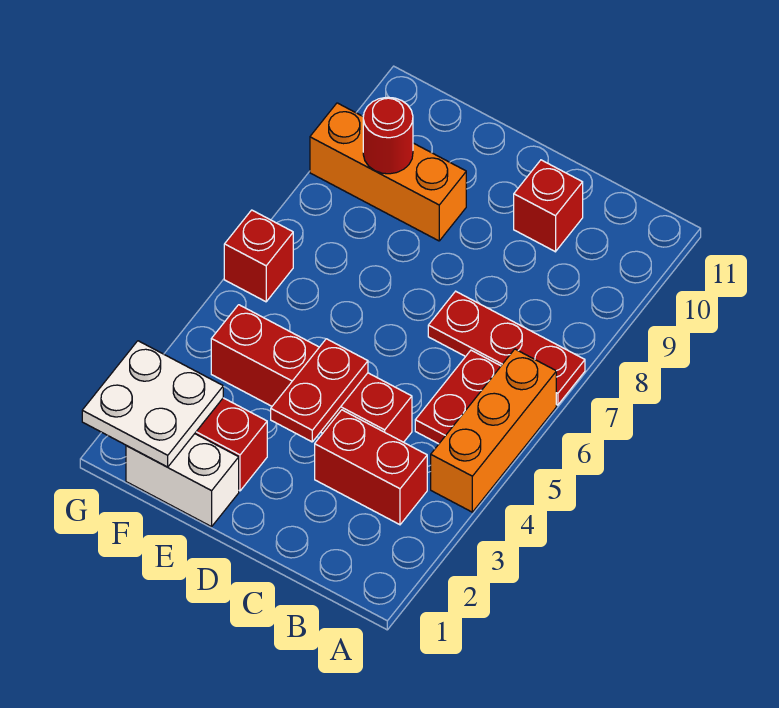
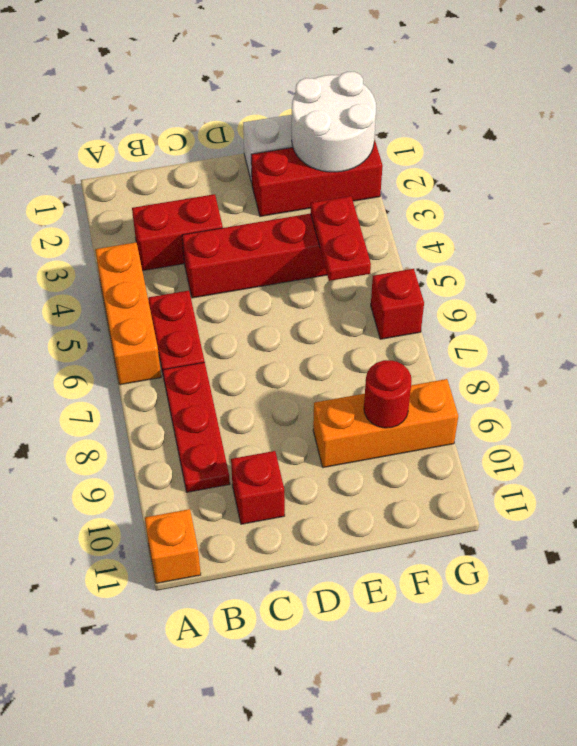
red 1x3 plate [428,291,585,405] -> red 1x3 plate turned to [163,362,230,492]
none -> orange 1x1 brick [145,509,201,583]
red 1x2 plate [271,339,368,442] -> red 1x2 plate moved to [311,196,371,281]
white 2x2 plate [82,341,223,467] -> white 2x2 round brick [292,72,376,172]

